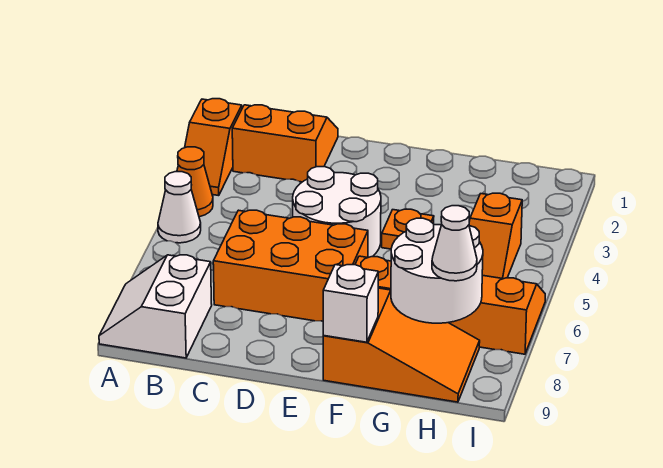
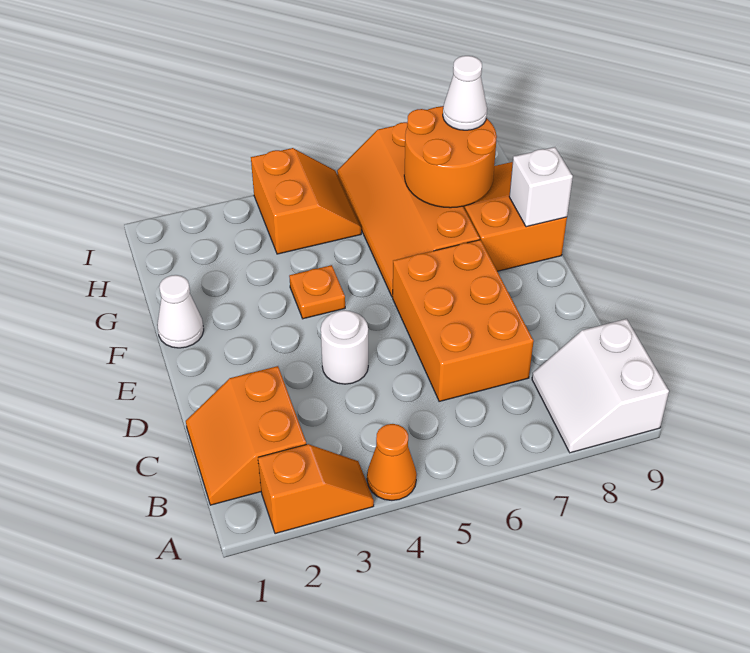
white 1x1 cone [158,172,201,243] -> white 1x1 cone moved to [157,275,204,348]
white 2x2 slope [99,255,212,358] -> white 2x2 slope turned to [532,319,669,453]
white 2x2 round brick [293,167,381,258] -> white 1x1 round brick [321,310,368,384]
white 2x2 round brick [391,218,483,323] -> orange 2x2 round brick [404,106,497,208]
orange 1x2 slope [469,193,522,279] -> orange 2x2 slope [251,148,361,254]

